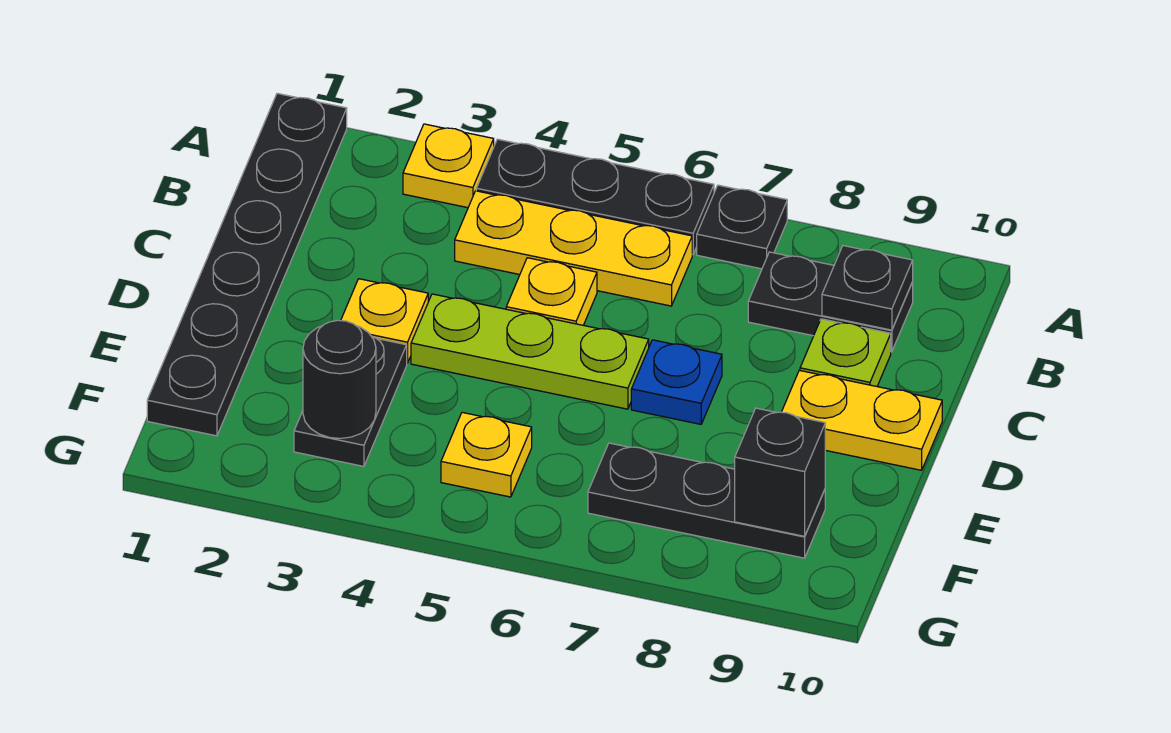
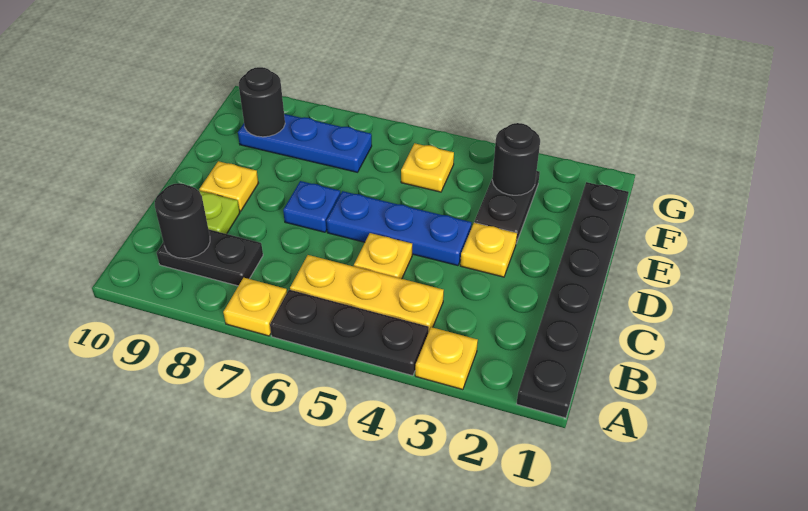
black 1x1 plate [697,185,787,269] -> yellow 1x1 plate [223,278,287,336]
black 1x1 plate [822,246,913,330] -> black 1x1 round brick [155,183,210,258]
lime 1x3 plate [411,294,649,409] -> blue 1x3 plate [326,191,472,266]
yellow 1x2 plate [782,370,942,470] -> yellow 1x1 plate [199,161,258,211]
black 1x3 plate [588,443,825,558] -> blue 1x3 plate [238,114,372,172]
black 1x1 brick [735,408,825,536] -> black 1x1 round brick [239,67,285,137]

